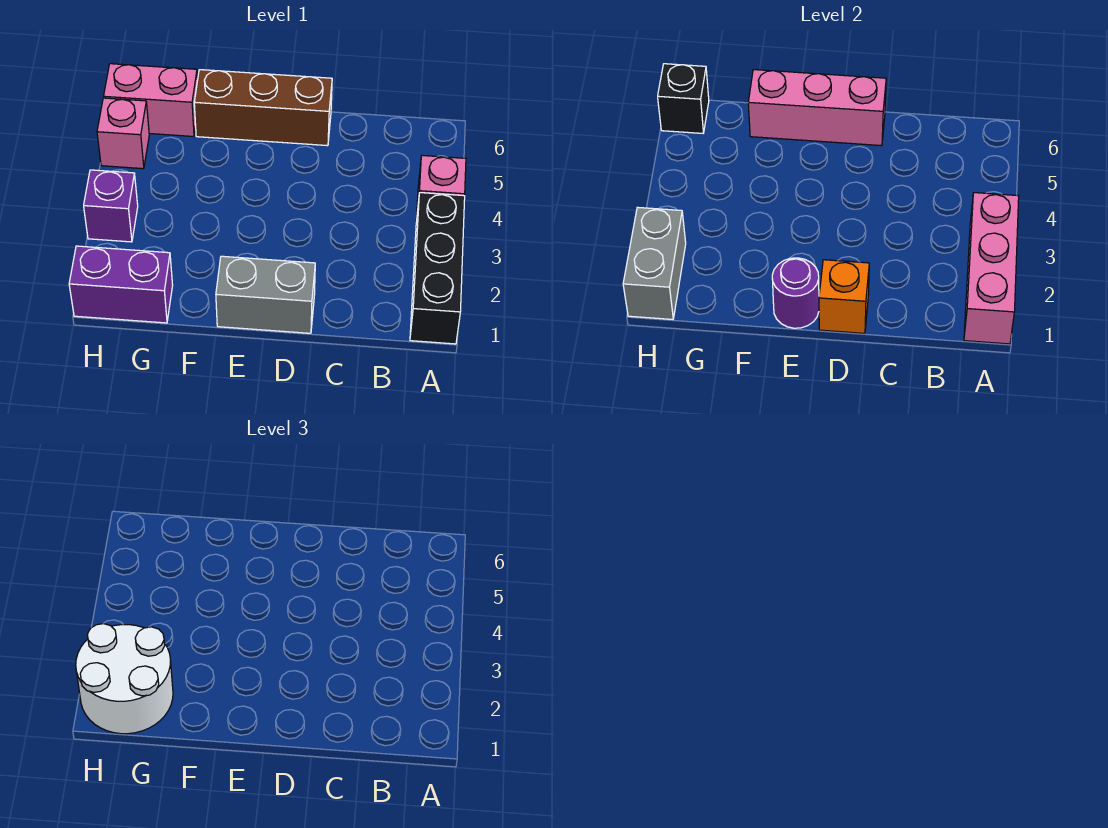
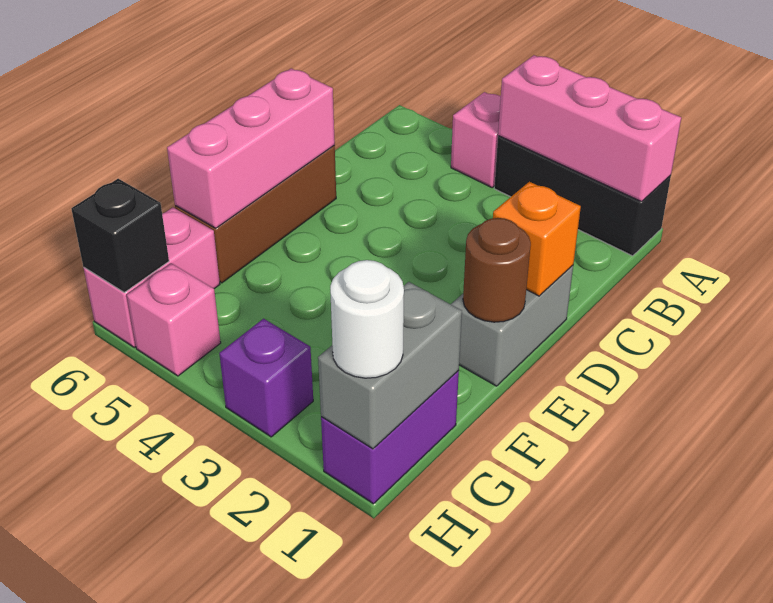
purple 1x1 round brick [772,258,819,328] -> brown 1x1 round brick [463,218,531,322]
white 2x2 round brick [76,624,173,734] -> white 1x1 round brick [330,260,404,378]
grey 1x2 brick [623,207,686,319] -> grey 1x2 brick turned to [318,282,462,449]

